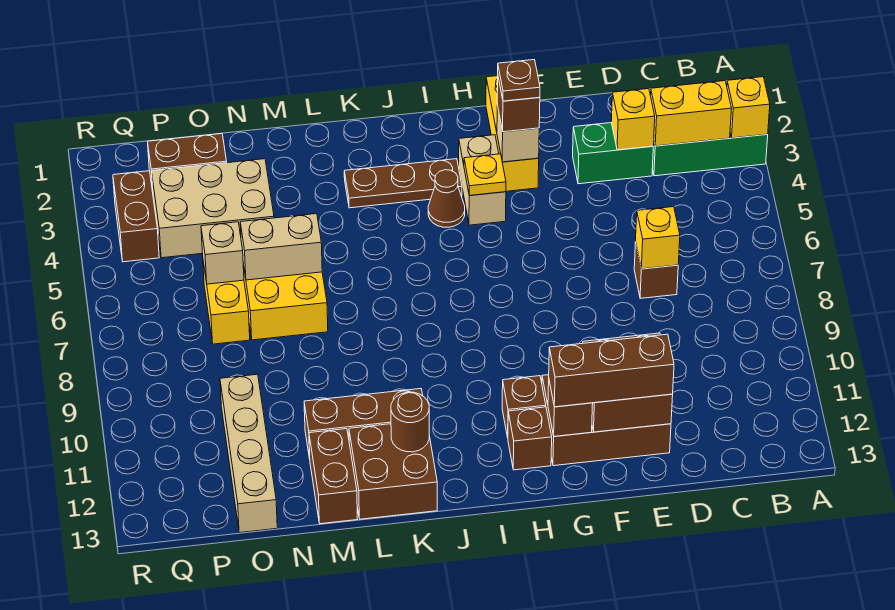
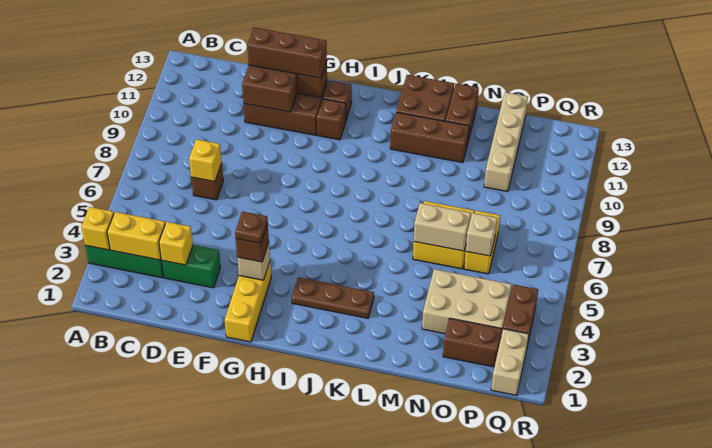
tan 1x2 brick [459,135,506,225] -> tan 1x2 brick moved to [491,329,529,395]
yellow 1x1 plate [464,154,506,196] -> none
brown 1x1 cone [428,170,465,227] -> none
brown 1x1 round brick [391,392,429,452] -> none

